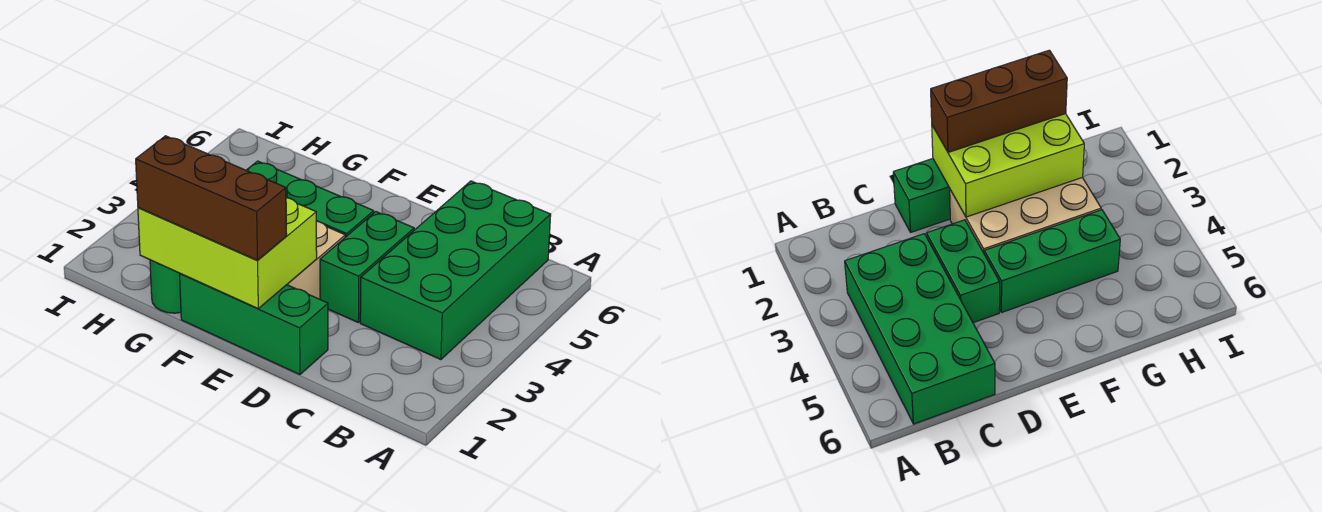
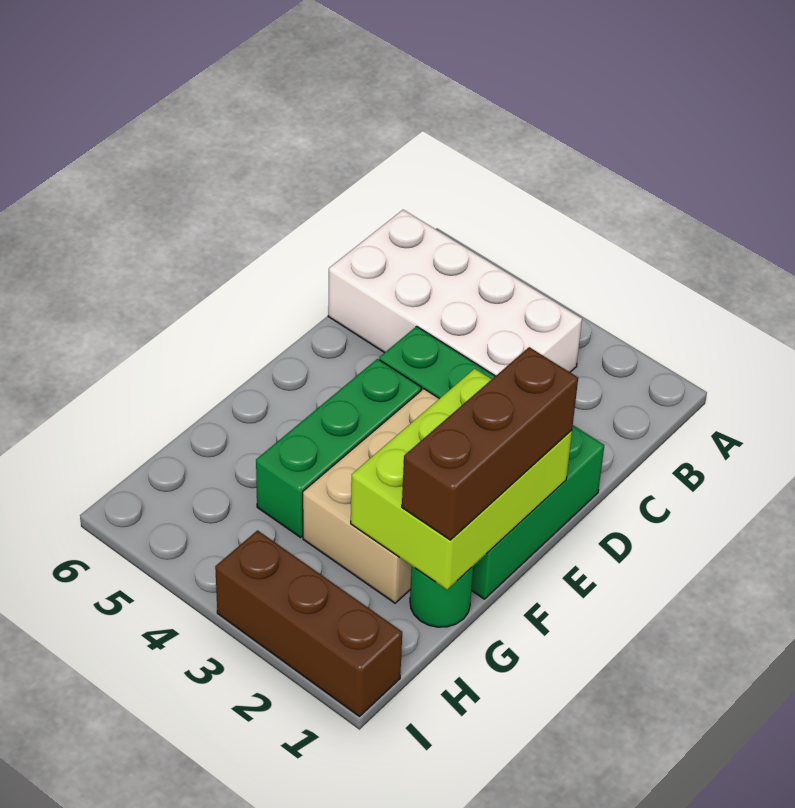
green 2x4 brick [360,181,551,360] -> white 2x4 brick [328,210,582,376]
none -> brown 1x3 brick [215,530,402,716]

